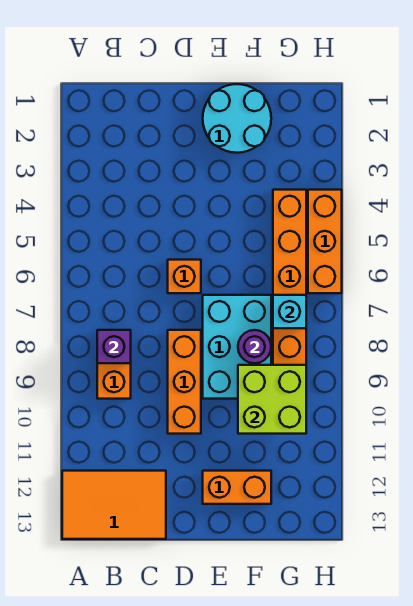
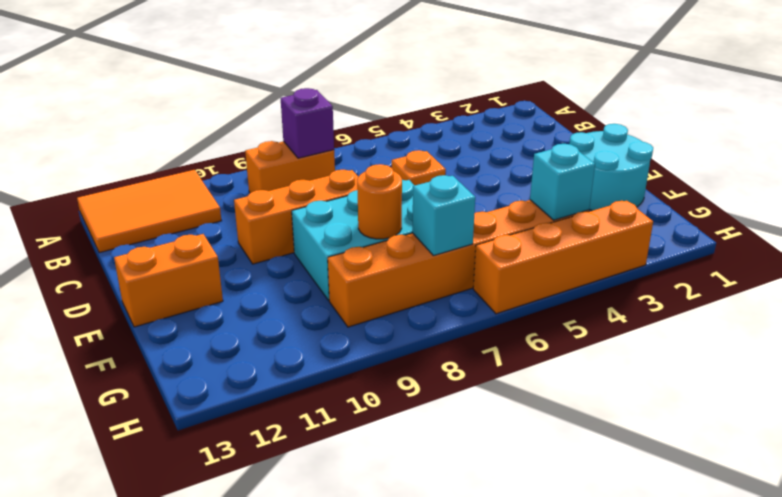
orange 2x3 tile [62,471,166,539] -> orange 2x3 tile turned to [77,170,222,253]
orange 1x2 brick [203,471,271,504] -> orange 1x2 brick turned to [114,234,223,327]
purple 1x1 round brick [238,330,271,363] -> orange 1x1 round brick [357,164,402,239]
lime 2x2 brick [238,365,306,434] -> none
none -> cyan 1x1 brick [530,144,595,220]
orange 1x3 brick [308,190,342,293] -> orange 1x4 brick [473,201,653,314]

